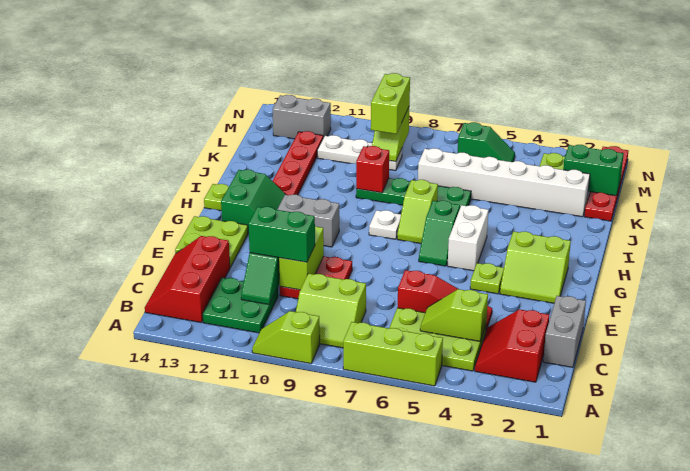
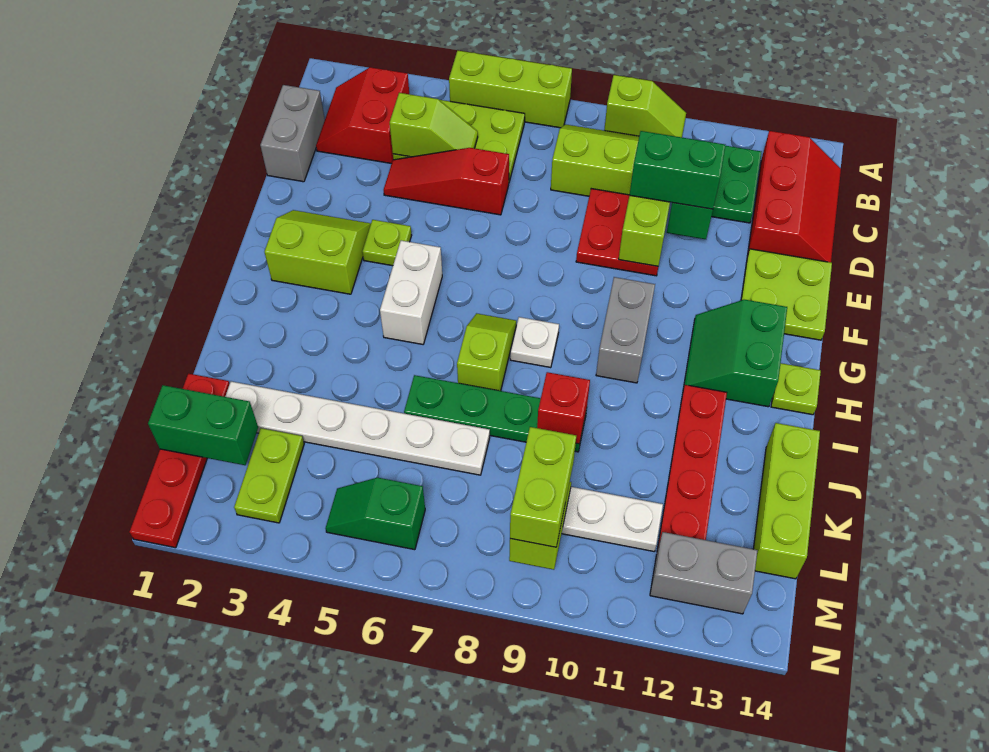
red 2x2 slope [475,309,549,382] -> red 2x2 slope turned to [316,67,409,164]
green 1x2 slope [419,201,460,266] -> none
grey 1x2 brick [277,195,339,247] -> grey 1x2 brick turned to [596,277,655,383]
none -> lime 1x3 brick [753,423,820,579]
white 1x6 brick [418,148,590,217] -> white 1x6 plate [225,382,490,475]

